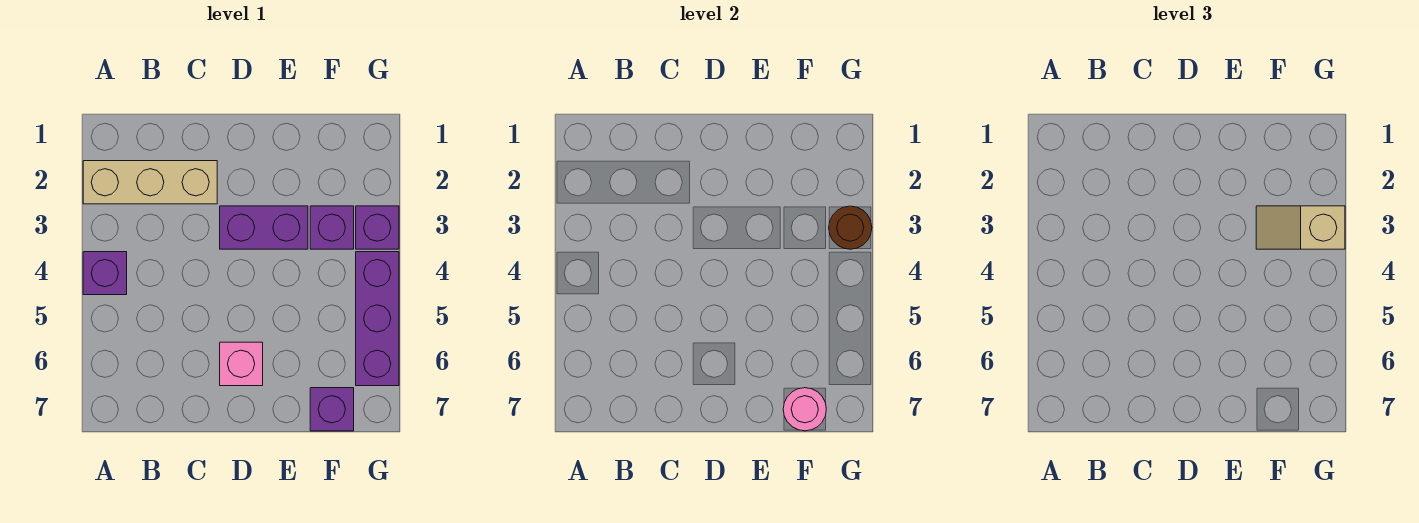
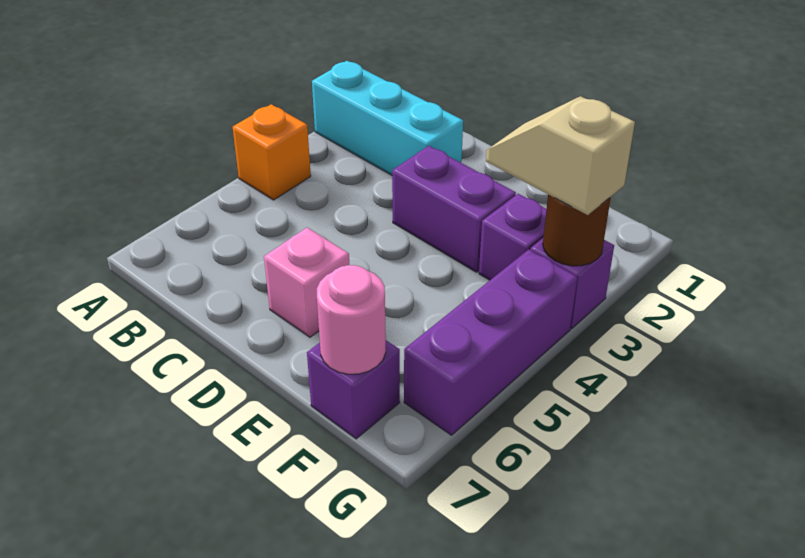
tan 1x3 brick [83,161,217,204] -> cyan 1x3 brick [312,61,463,175]
purple 1x1 brick [83,252,127,295] -> orange 1x1 brick [233,104,311,200]

